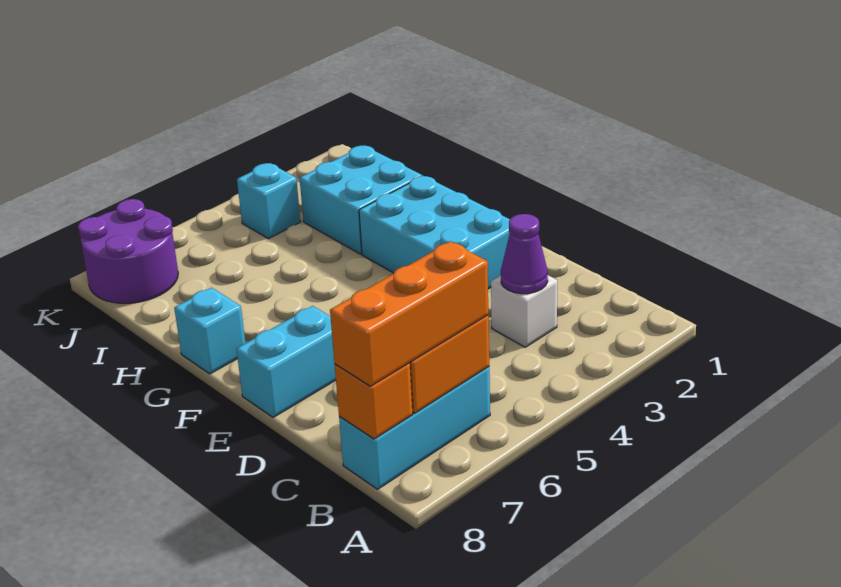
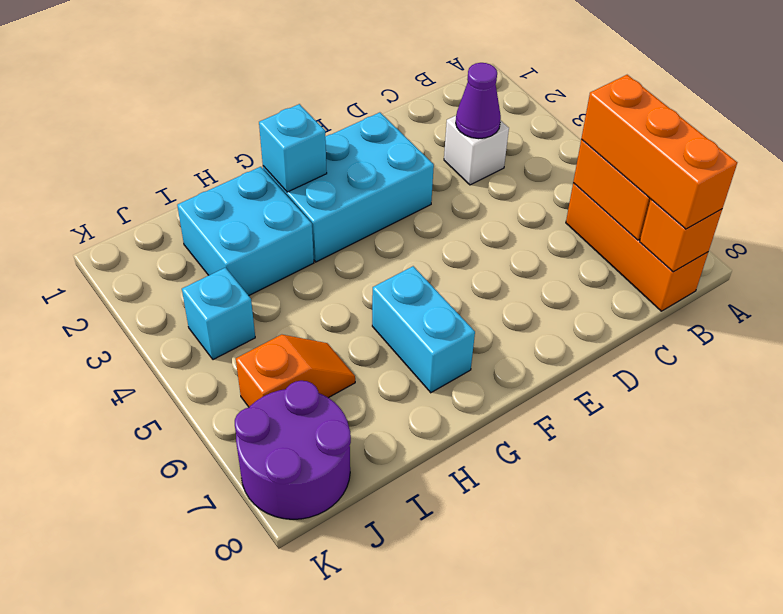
cyan 1x3 brick [339,367,490,489] -> orange 1x3 brick [566,183,708,311]
cyan 1x2 brick [236,306,336,418] -> cyan 1x2 brick moved to [372,266,475,393]
cyan 1x1 brick [174,288,245,374] -> cyan 1x1 brick moved to [259,104,327,192]
none -> orange 1x2 slope [236,335,355,407]

